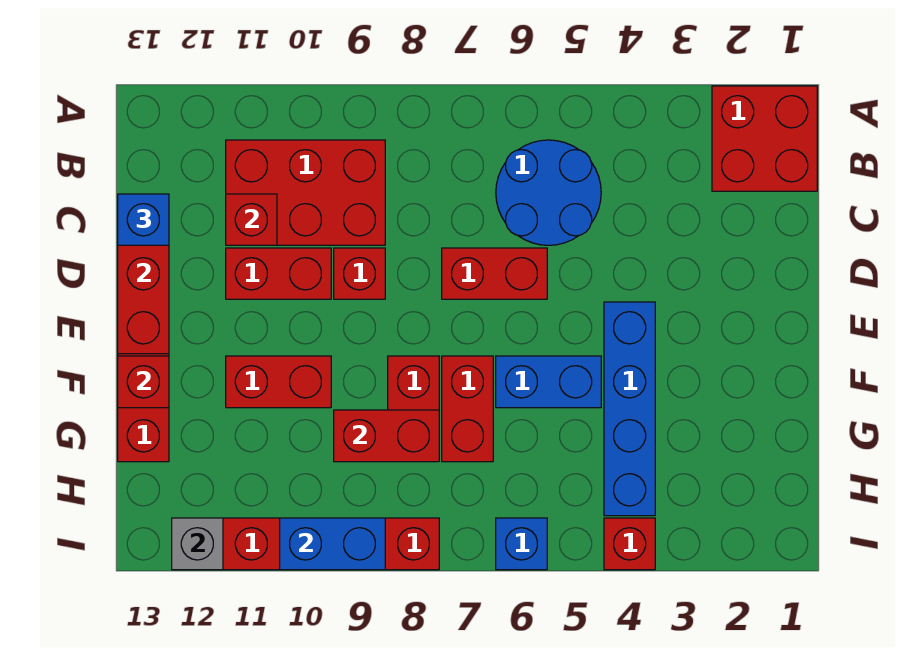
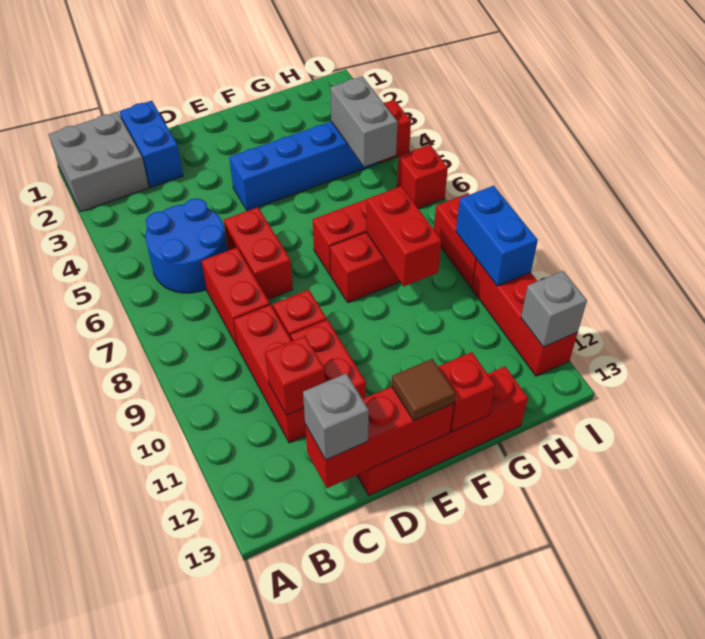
red 2x2 brick [712,86,817,191] -> grey 2x2 brick [49,112,149,212]
red 2x3 brick [226,140,385,245] -> red 1x3 brick [234,305,306,443]
blue 1x1 brick [118,194,169,245] -> grey 1x1 brick [303,373,369,460]
none -> brown 1x1 tile [392,359,455,421]
blue 1x2 brick [496,356,601,408] -> blue 1x2 brick moved to [119,101,183,187]
red 1x2 brick [226,356,331,408] -> red 1x2 brick moved to [202,248,270,347]
none -> grey 1x2 brick [330,76,398,167]
blue 1x1 brick [496,518,547,570] -> red 1x1 brick [397,145,448,209]

